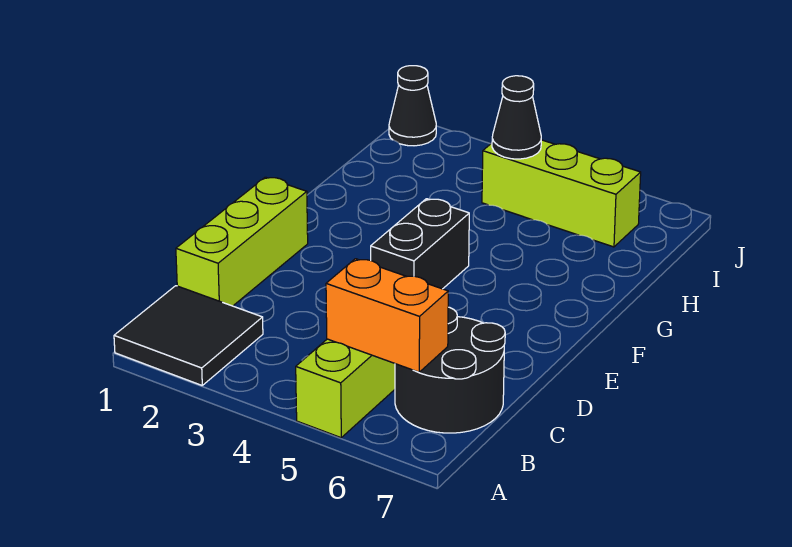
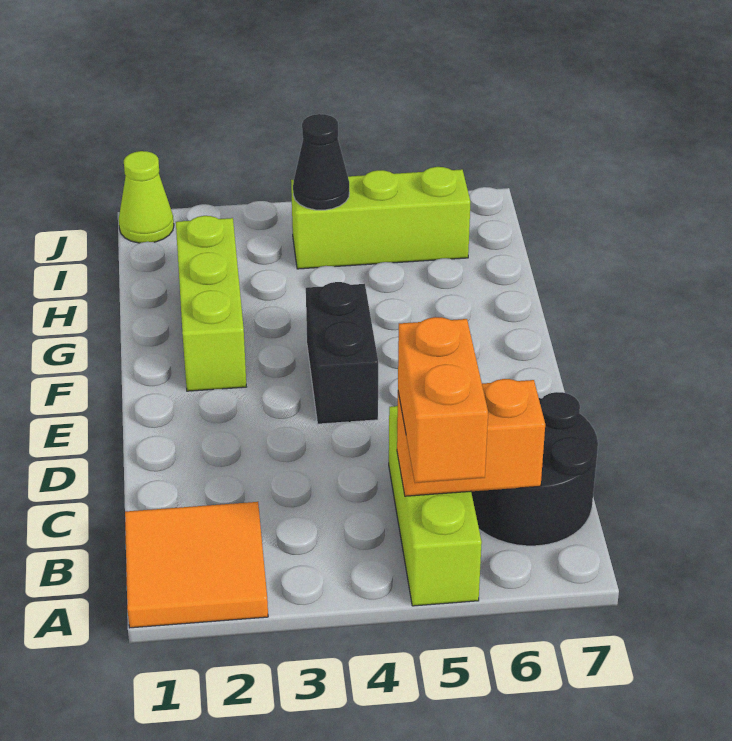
black 2x2 tile [114,286,263,385] -> orange 2x2 tile [125,502,268,628]
none -> orange 1x2 brick [398,317,488,483]
lime 1x3 brick [176,177,308,306] -> lime 1x3 brick moved to [176,216,246,391]
black 1x1 cone [389,66,436,146] -> lime 1x1 cone [119,151,174,243]

